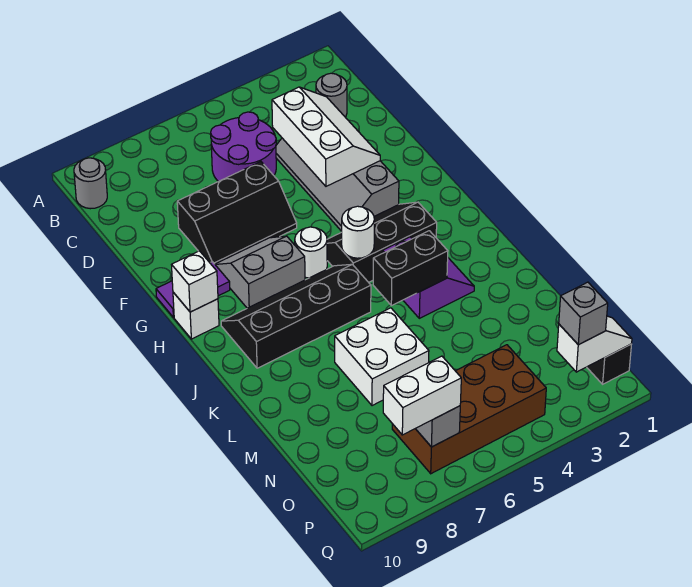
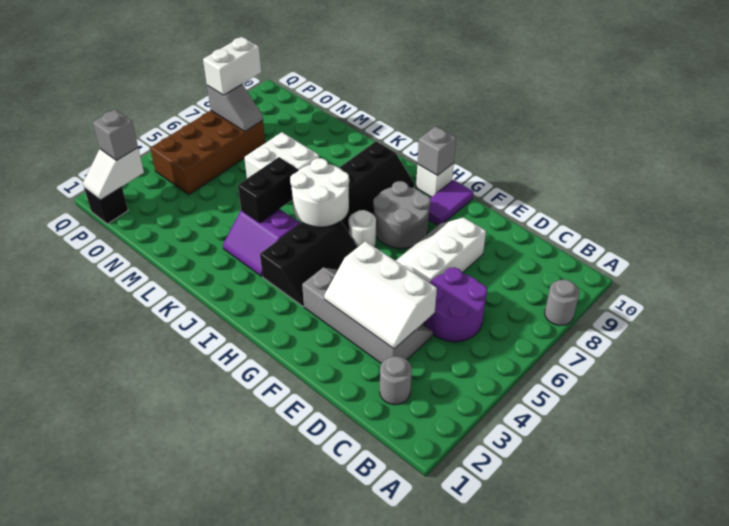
grey 1x1 round brick [74,158,107,209] -> grey 1x1 round brick moved to [545,280,580,325]
black 2x3 slope [177,162,297,264] -> white 2x3 slope [396,217,486,282]
grey 2x2 slope [215,236,305,308] -> grey 2x2 round brick [373,181,430,248]
white 1x1 brick [172,251,218,312] -> grey 1x1 brick [417,126,456,176]
white 1x1 round brick [342,206,374,258] -> white 2x2 round brick [290,158,349,227]

